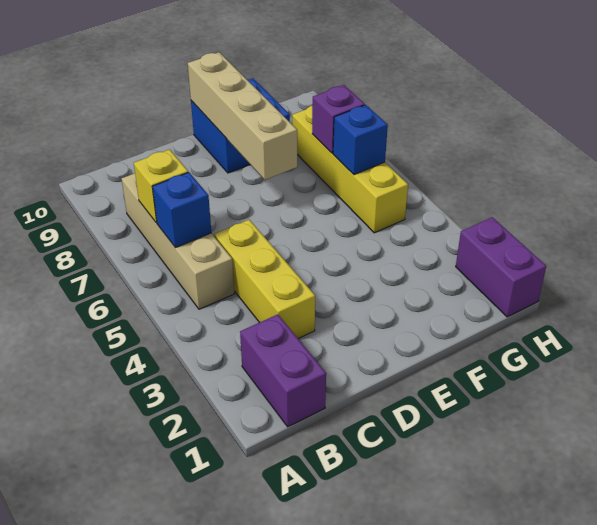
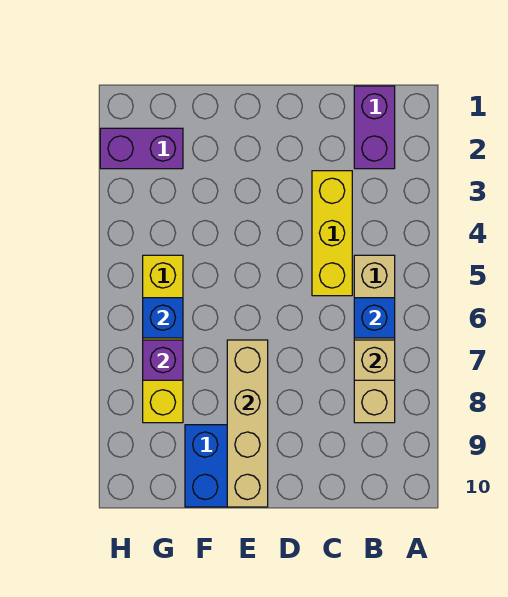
yellow 1x1 brick [134,150,188,223] -> tan 1x1 brick [354,340,395,380]
purple 1x2 brick [456,217,546,317] -> purple 1x2 brick turned to [100,128,183,169]

